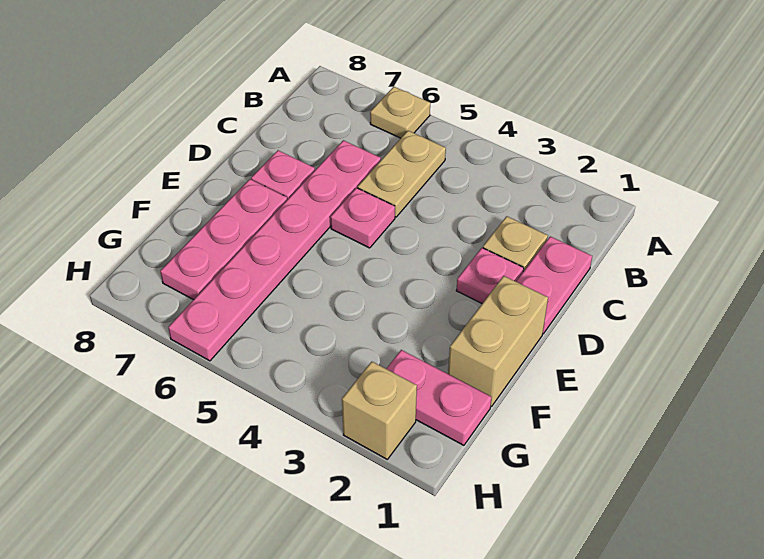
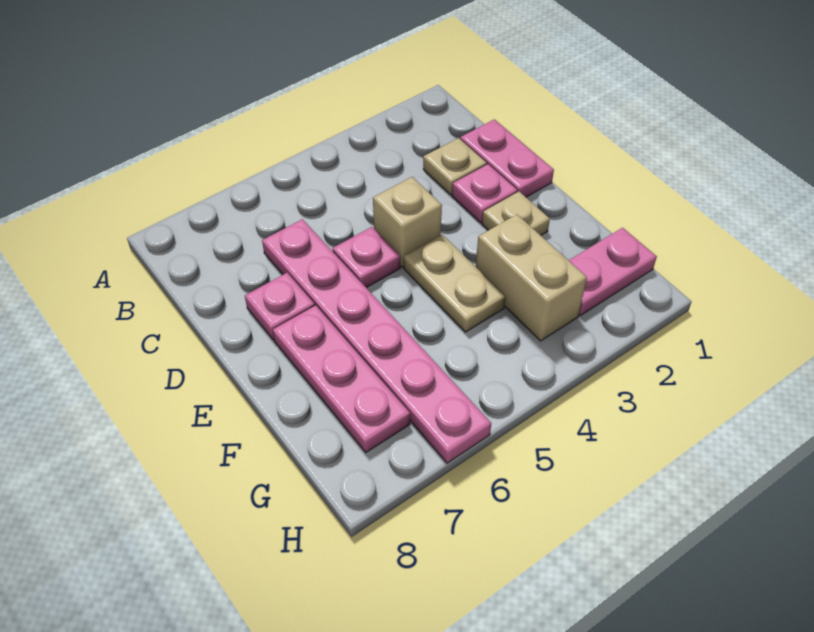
tan 1x1 plate [370,87,430,138] -> tan 1x1 plate moved to [482,192,550,235]
tan 1x2 plate [358,131,446,217] -> tan 1x2 plate moved to [404,235,506,332]
tan 1x2 brick [448,276,548,407] -> tan 1x2 brick moved to [476,214,587,341]
tan 1x1 brick [342,362,417,459] -> tan 1x1 brick moved to [373,177,442,267]

